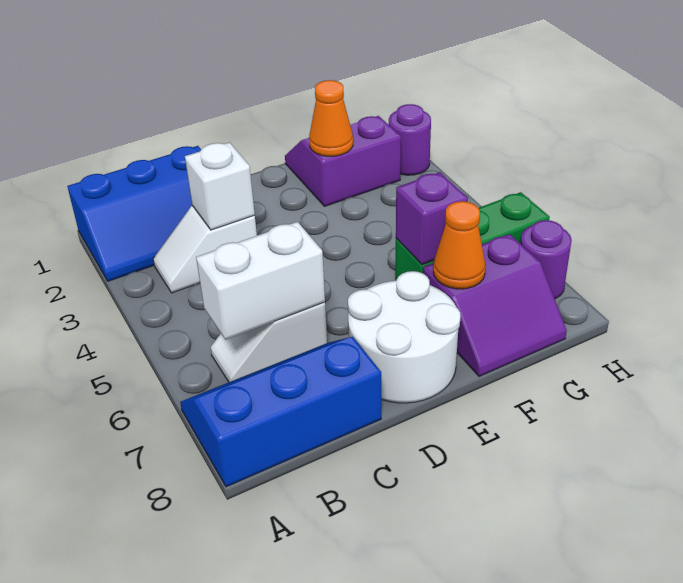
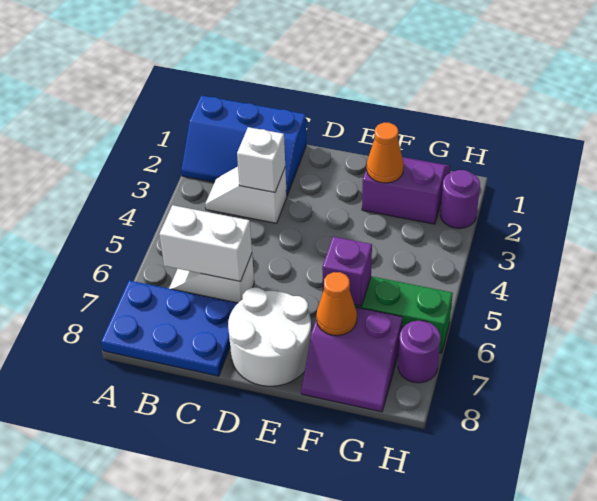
blue 2x3 slope [180,337,381,487] -> blue 2x3 plate [101,280,238,376]

